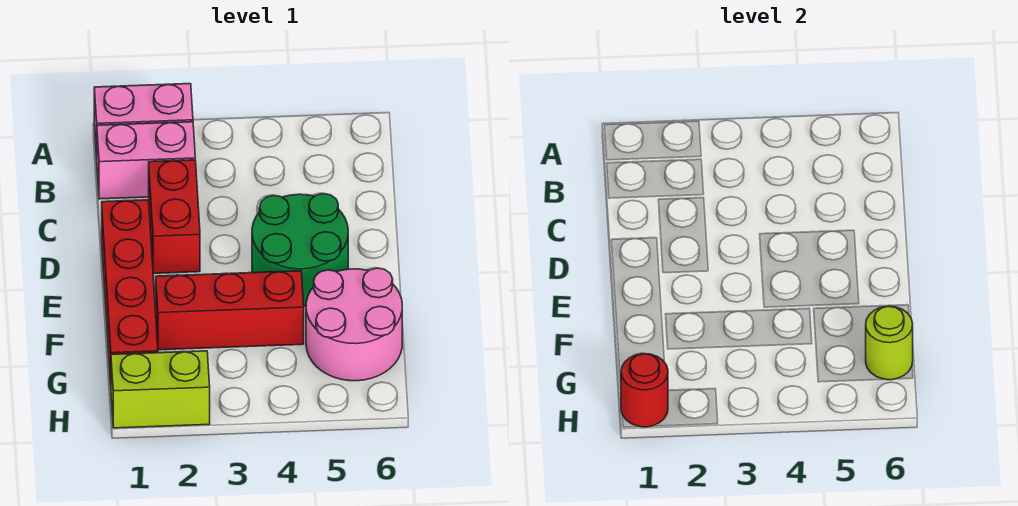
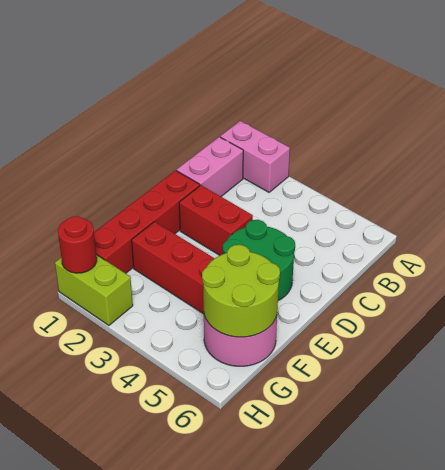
pink 1x2 brick [97,122,195,199] -> pink 1x2 brick turned to [177,137,243,196]
red 1x2 brick [149,160,200,273] -> red 1x2 brick turned to [179,185,253,255]
lime 1x1 round brick [866,306,913,380] -> lime 2x2 round brick [202,245,280,337]

